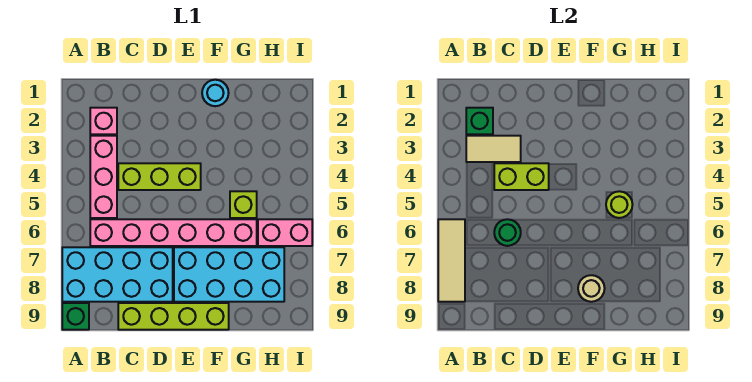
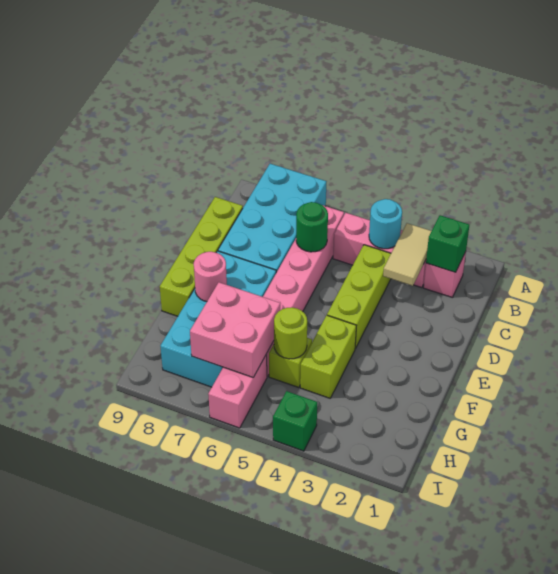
tan 1x3 tile [438,219,465,302] -> none
green 1x1 brick [62,303,89,330] -> green 1x1 brick moved to [273,391,317,451]
lime 1x2 brick [494,163,549,190] -> lime 1x2 brick moved to [300,315,356,398]
cyan 1x1 round brick [202,80,229,106] -> cyan 1x1 round brick moved to [369,199,402,249]
tan 1x1 round brick [578,275,605,302] -> pink 1x1 round brick [194,252,227,302]
none -> pink 2x2 brick [190,282,280,377]

